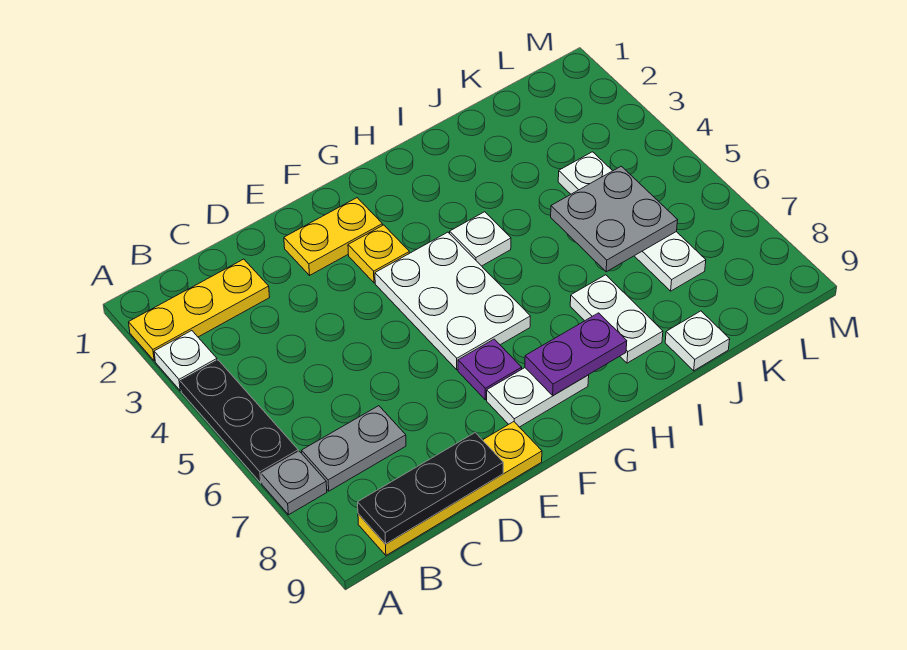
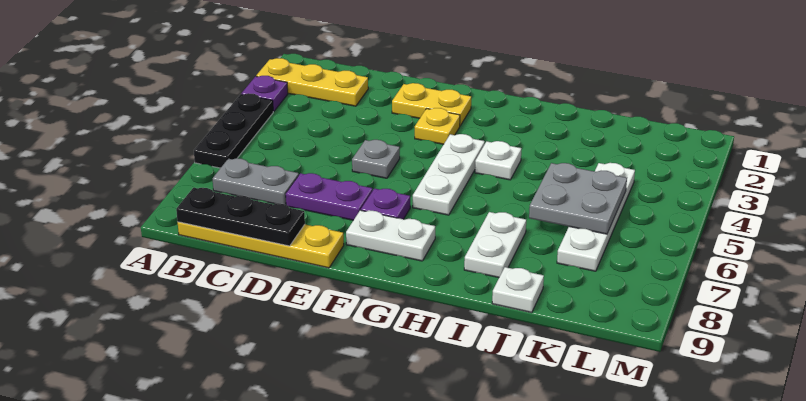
white 1x1 plate [154,331,217,391] -> purple 1x1 plate [241,76,288,111]
grey 1x1 plate [261,451,327,515] -> grey 1x1 plate moved to [352,140,400,178]
white 2x3 plate [375,232,530,370] -> white 1x3 plate [413,134,485,215]
purple 1x2 plate [525,313,627,396] -> purple 1x2 plate moved to [286,173,373,220]

